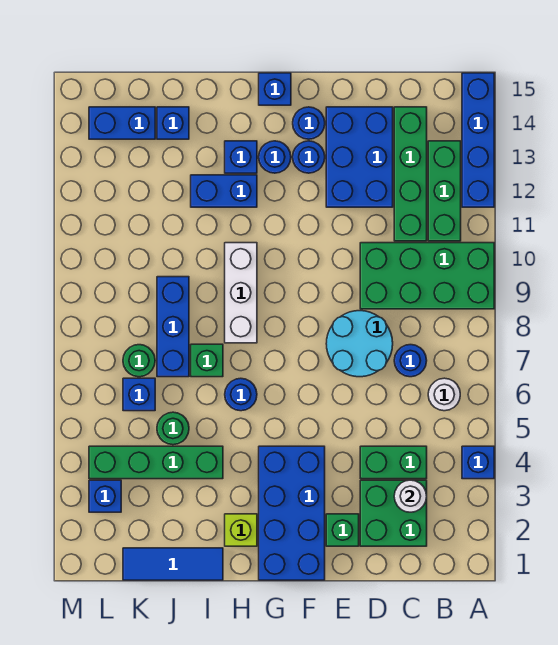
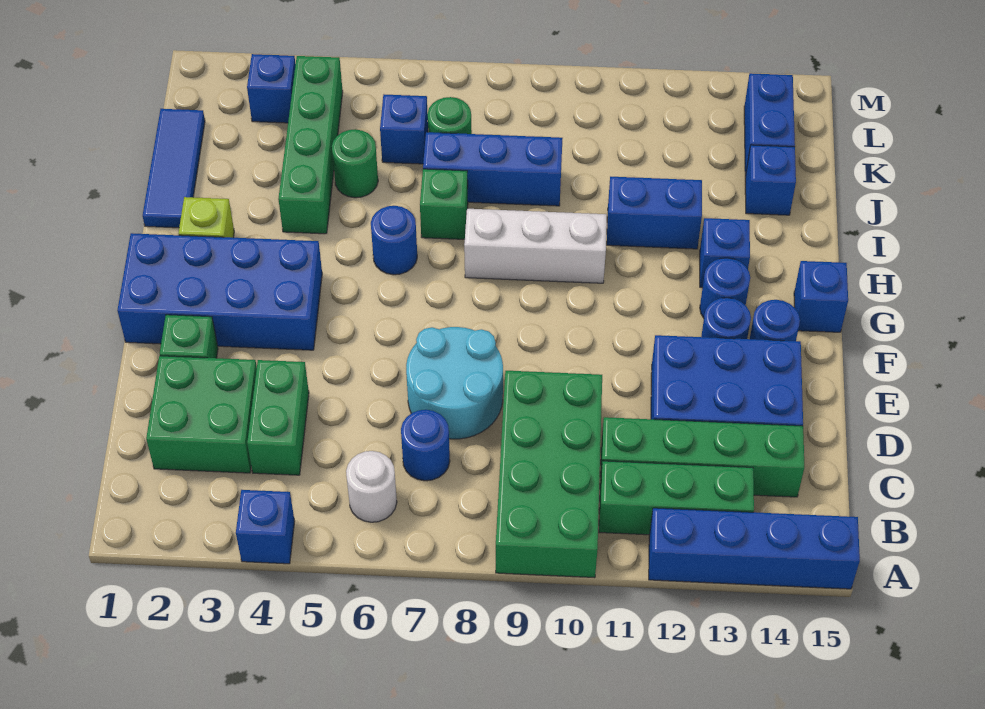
white 1x1 round brick [394,480,427,512] -> none
blue 1x2 brick [191,175,257,207] -> blue 1x2 brick turned to [607,177,702,249]

